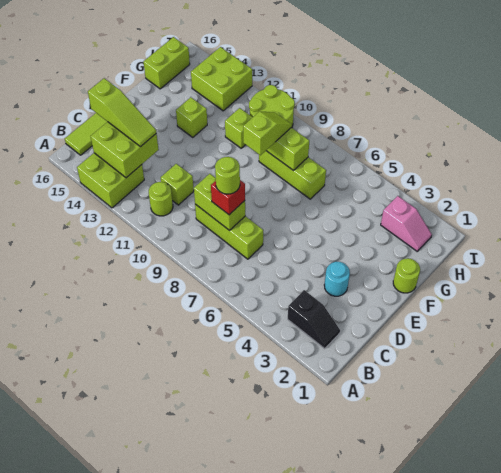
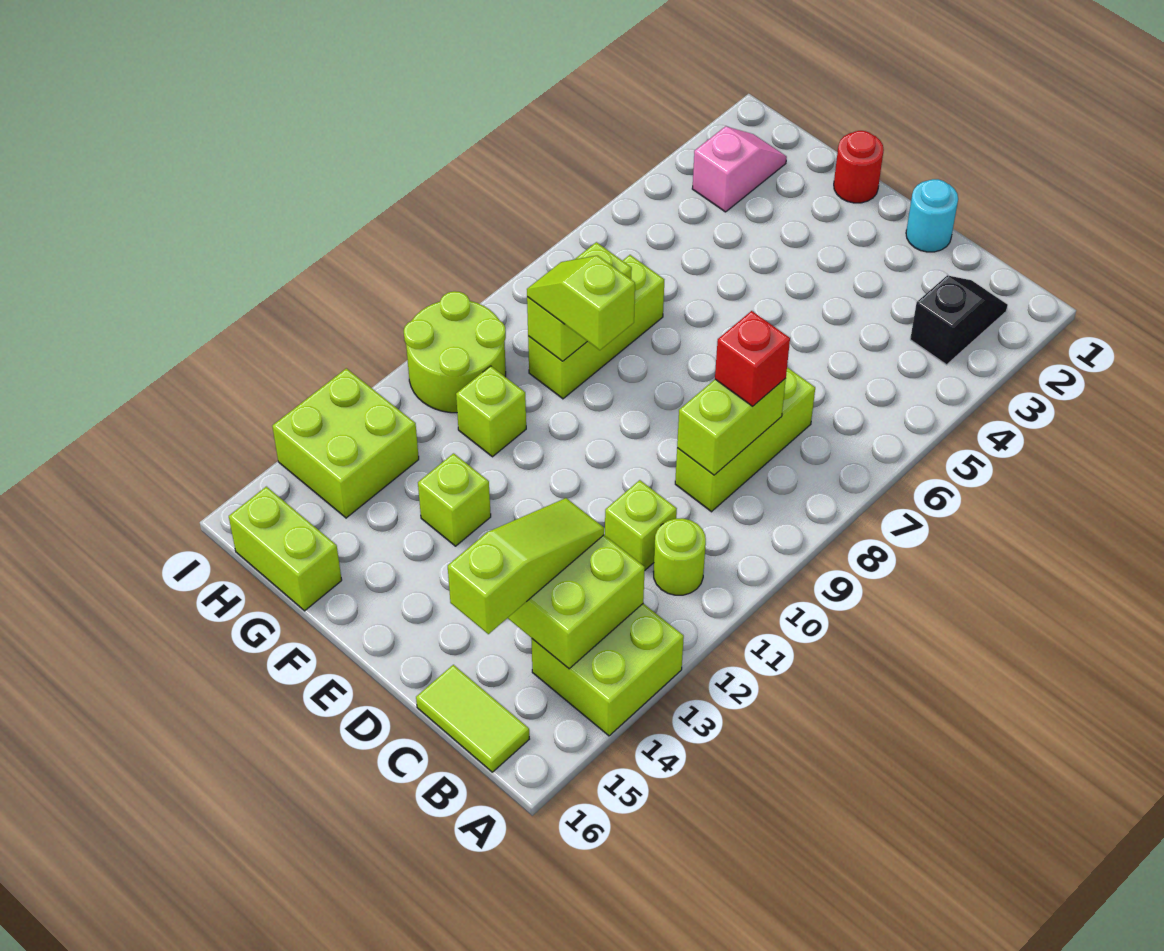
lime 1x1 round brick [215,157,240,194] -> none
cyan 1x1 round brick [324,262,350,296] -> cyan 1x1 round brick moved to [906,179,958,252]
lime 1x1 round brick [393,258,420,293] -> red 1x1 round brick [834,131,884,203]

